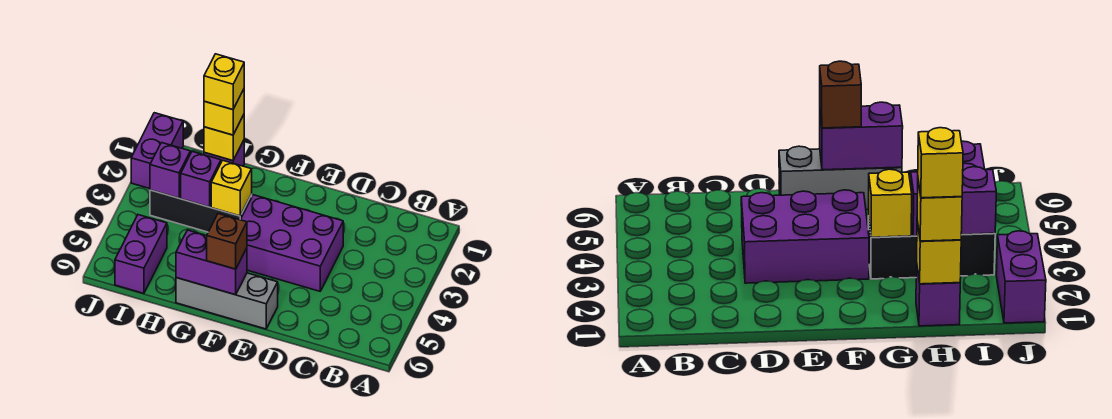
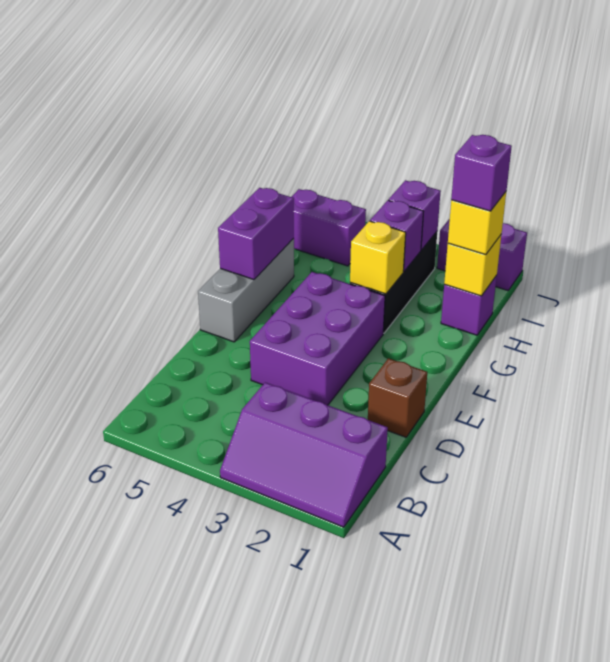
none -> purple 2x3 slope [220,382,388,527]
brown 1x1 brick [207,214,247,269] -> brown 1x1 brick moved to [368,358,427,437]
yellow 1x1 brick [204,54,244,110] -> purple 1x1 brick [451,135,512,211]

